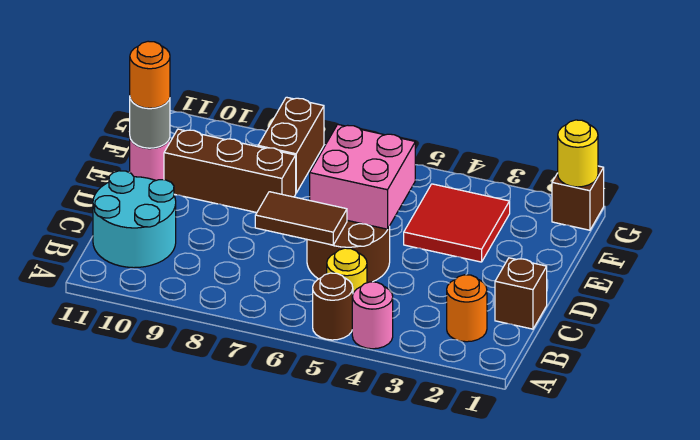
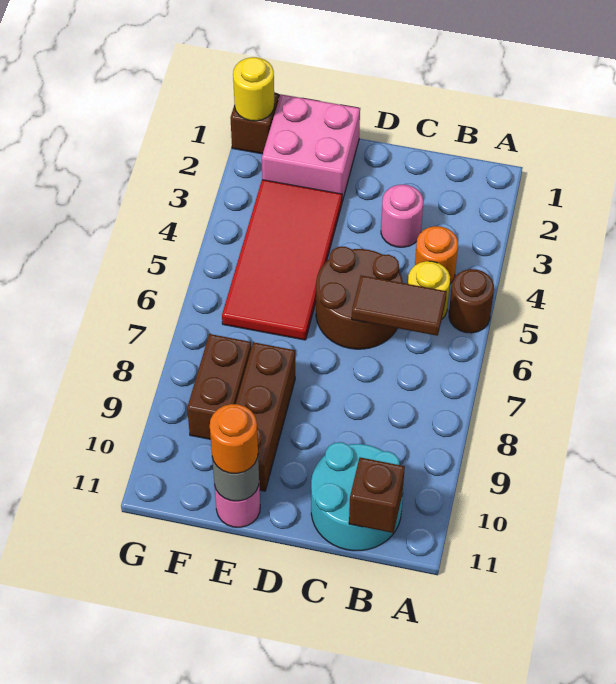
pink 1x1 round brick [352,282,393,349] -> pink 1x1 round brick moved to [381,185,423,247]
orange 1x1 round brick [447,275,487,342] -> orange 1x1 round brick moved to [415,226,458,284]
brown 1x1 brick [495,258,547,329] -> brown 1x1 brick moved to [349,457,405,533]
brown 1x2 tile [255,192,347,245] -> brown 1x2 tile turned to [352,275,447,336]
pink 2x2 brick [310,124,415,229] -> pink 2x2 brick moved to [262,94,360,201]
red 2x2 tile [404,184,510,262] -> red 2x4 tile [222,180,342,340]
brown 1x2 brick [258,97,324,193] -> brown 1x2 brick turned to [187,334,251,439]

